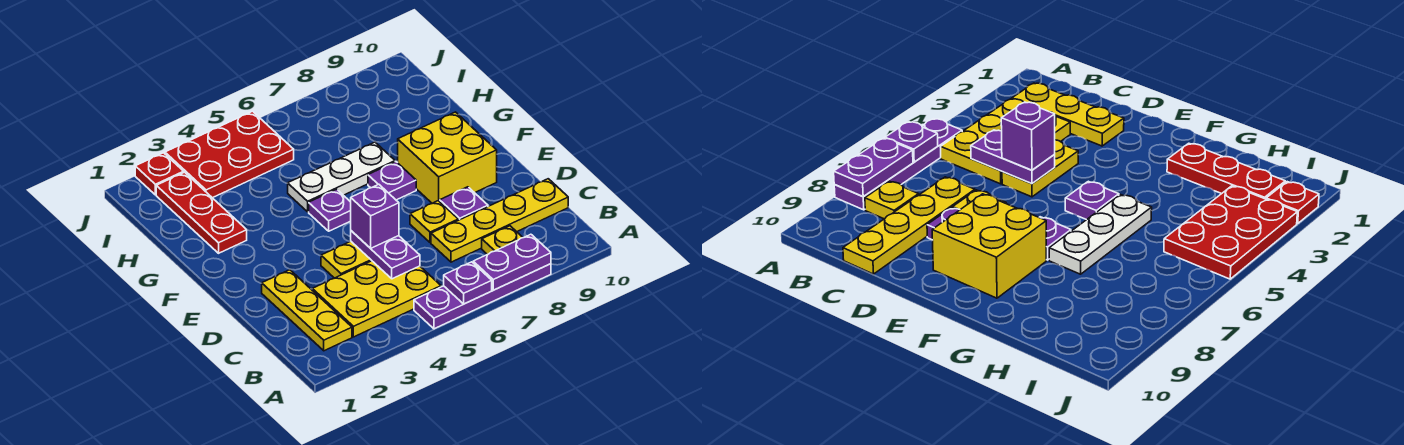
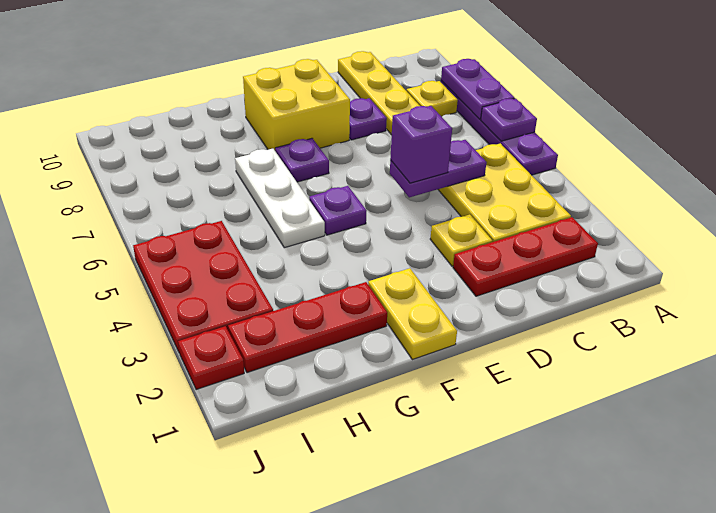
yellow 1x3 plate [262,270,352,351] -> red 1x3 plate [453,217,598,296]
yellow 1x2 plate [321,241,372,278] -> yellow 1x2 plate moved to [368,268,457,360]
yellow 1x1 plate [410,201,458,243] -> yellow 1x1 plate moved to [430,214,492,266]

